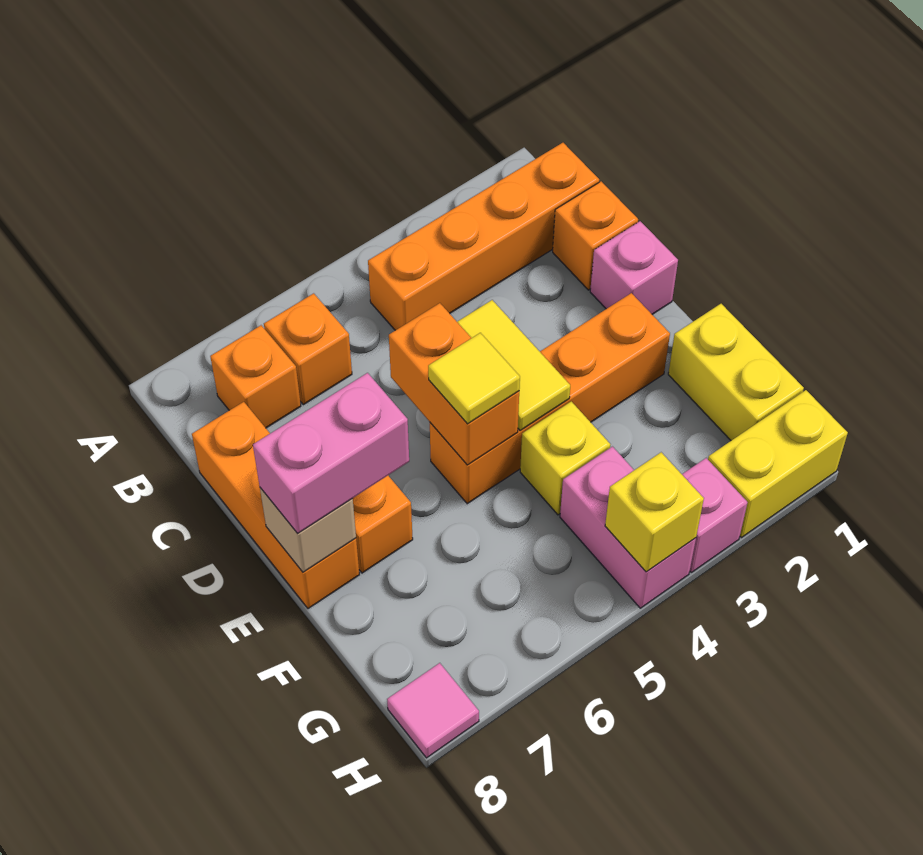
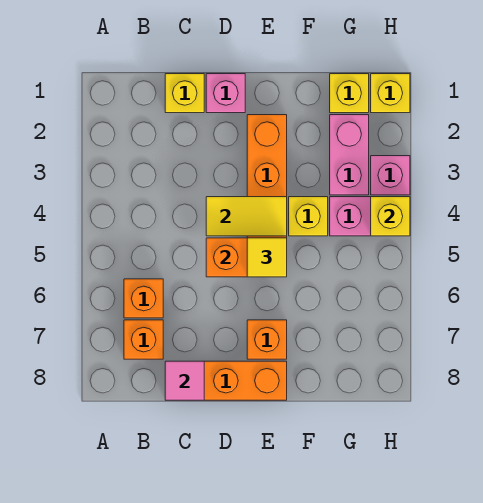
orange 1x4 brick [368,143,599,330] -> none
orange 1x1 brick [553,181,638,290] -> yellow 1x1 brick [165,74,204,113]
pink 1x2 brick [253,373,409,533] -> pink 1x2 brick moved to [330,115,369,195]
tan 1x1 brick [260,488,356,572] -> none
yellow 1x2 brick [668,304,804,440] -> yellow 1x1 brick [330,74,369,113]
yellow 1x2 brick [708,390,848,538] -> yellow 1x1 brick [371,74,410,113]
pink 1x1 tile [387,663,479,758] -> pink 1x1 tile moved to [165,361,204,400]

